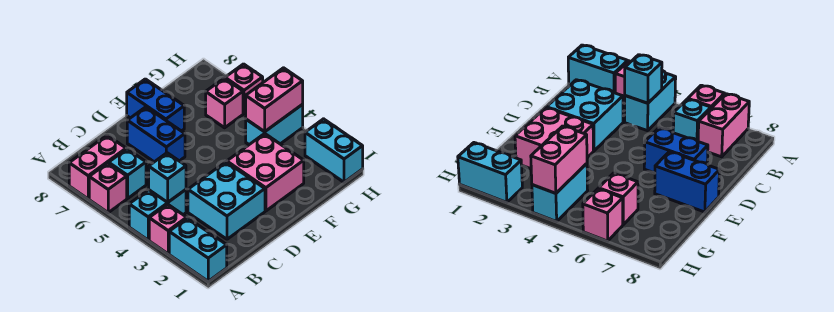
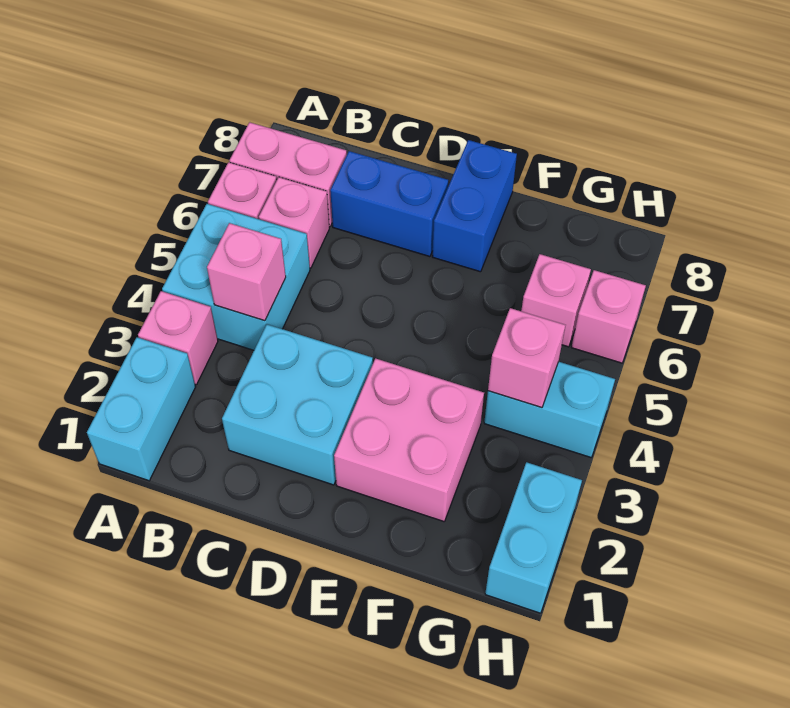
cyan 1x2 brick [129,190,186,240] -> cyan 2x2 brick [162,204,310,350]
cyan 1x1 brick [149,153,186,202] -> pink 1x1 brick [207,223,286,321]
cyan 1x1 brick [109,149,146,198] -> pink 1x1 brick [259,177,329,268]
blue 1x2 brick [127,107,185,162] -> blue 1x2 brick turned to [330,151,448,257]
pink 1x2 brick [246,68,303,132] -> pink 1x1 brick [488,308,565,408]

